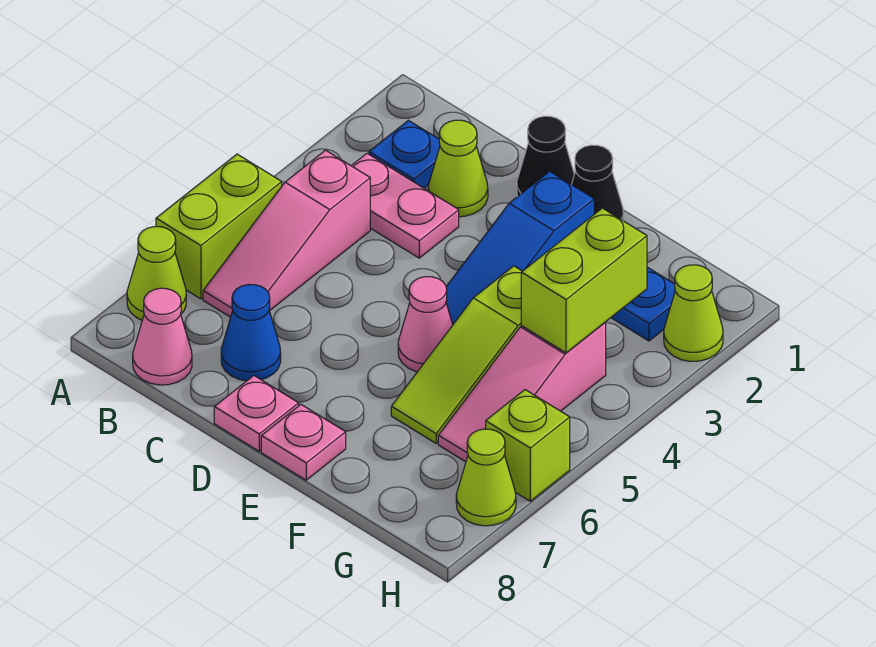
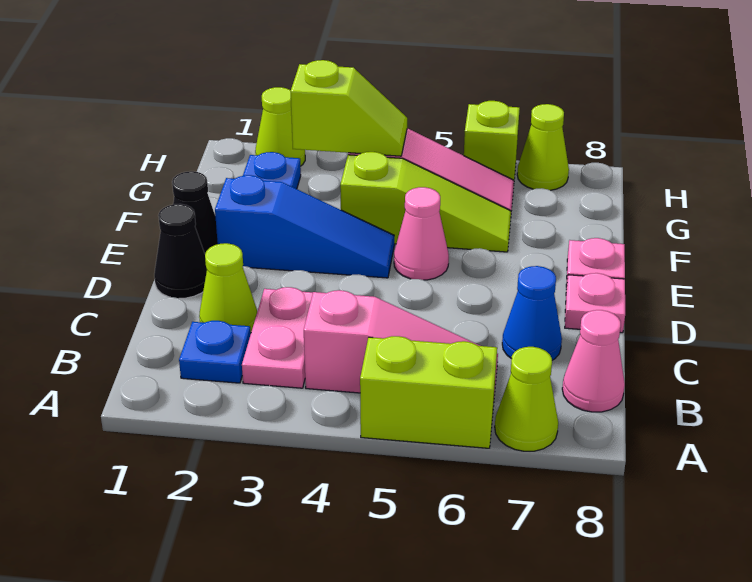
lime 1x2 brick [521,208,647,353] -> lime 1x2 slope [291,60,407,156]

